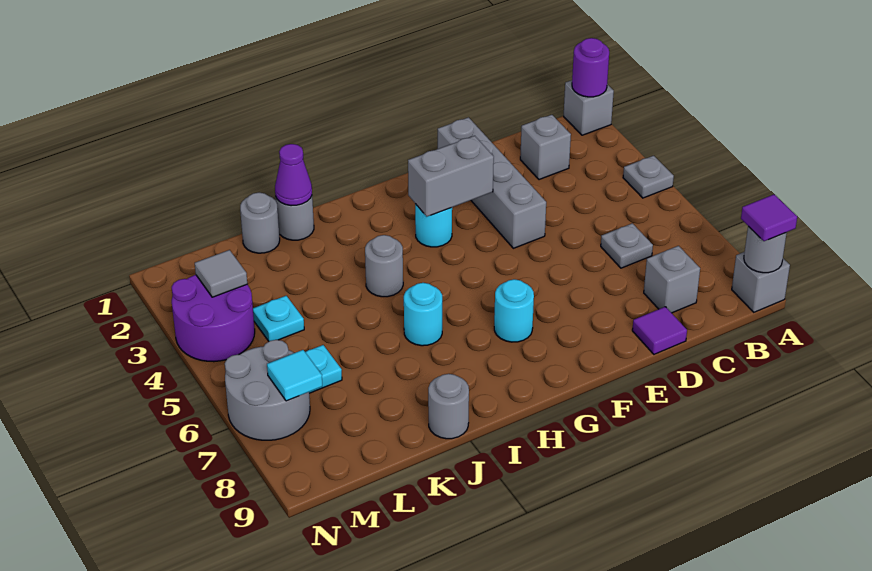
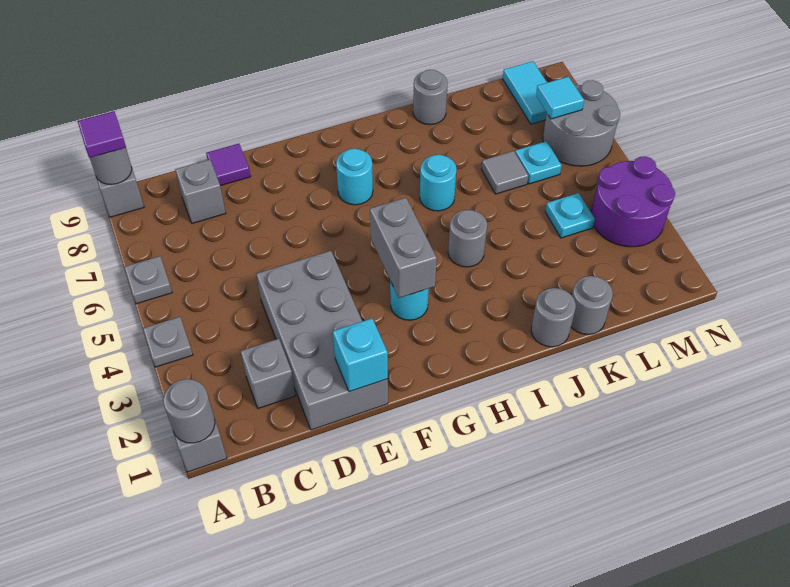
purple 1x1 round brick [572,38,609,97] -> grey 1x1 round brick [163,379,215,443]
grey 1x1 plate [601,223,653,268] -> grey 1x1 plate moved to [124,256,172,304]
grey 1x4 brick [438,117,546,248] -> grey 2x4 brick [256,251,388,430]
none -> cyan 1x1 brick [333,319,388,392]
grey 1x2 brick [408,136,494,216] -> grey 1x2 brick turned to [370,198,437,298]
purple 1x1 cone [275,144,312,206] -> none
grey 1x1 tile [195,250,247,297] -> grey 1x1 tile moved to [481,151,528,194]
none -> cyan 1x2 tile [503,61,547,124]

